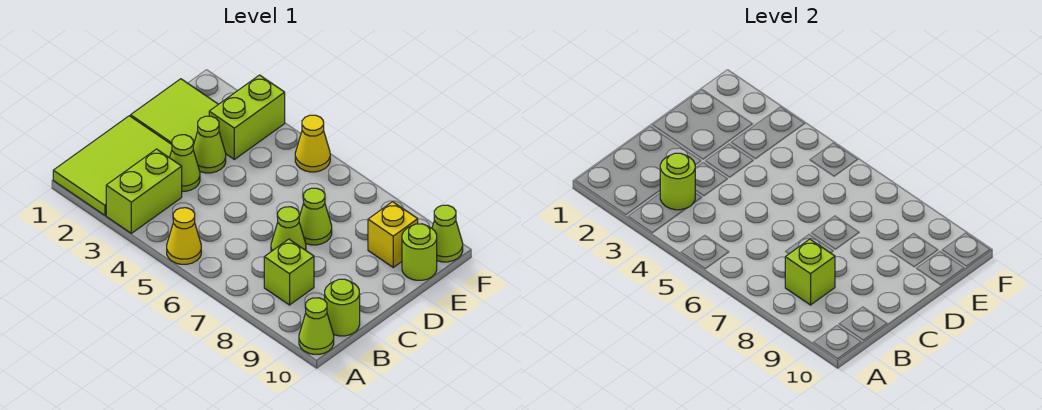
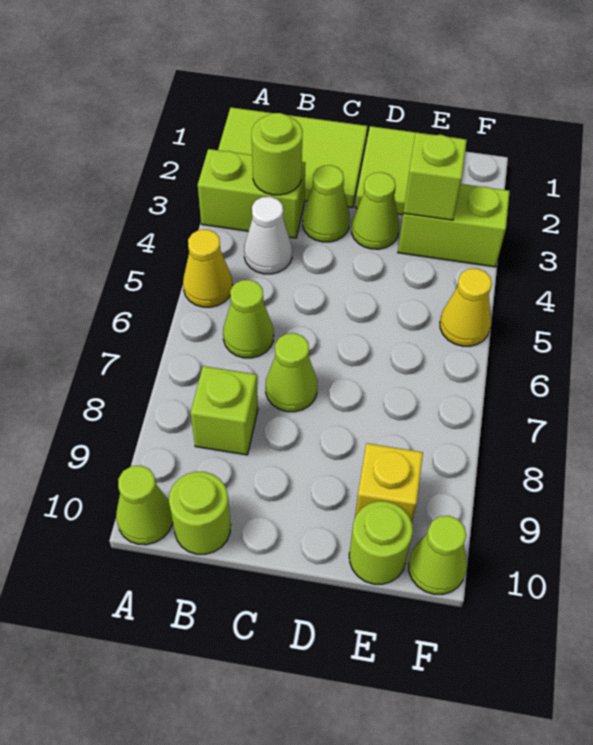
none -> white 1x1 cone [244,197,292,274]
lime 1x1 brick [785,239,835,305] -> lime 1x1 brick moved to [403,133,467,220]
lime 1x1 cone [299,188,332,245] -> lime 1x1 cone moved to [223,280,274,358]

